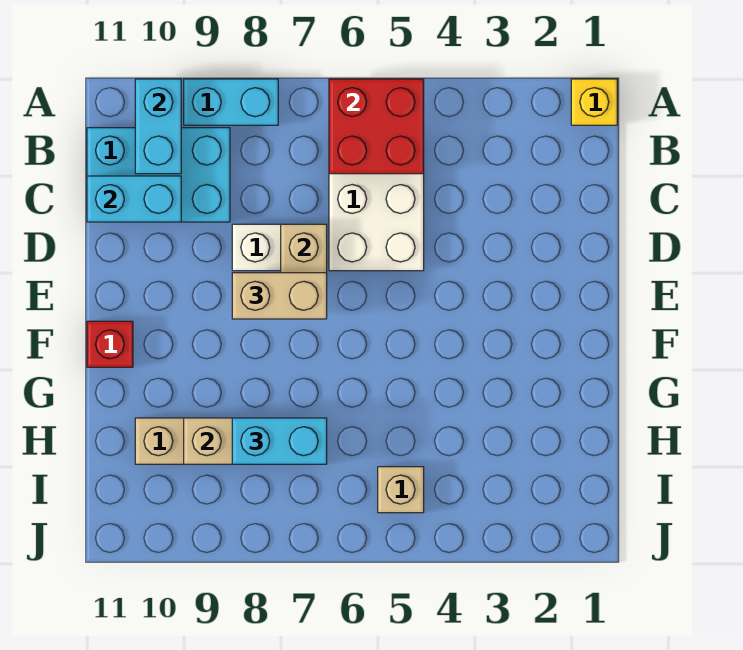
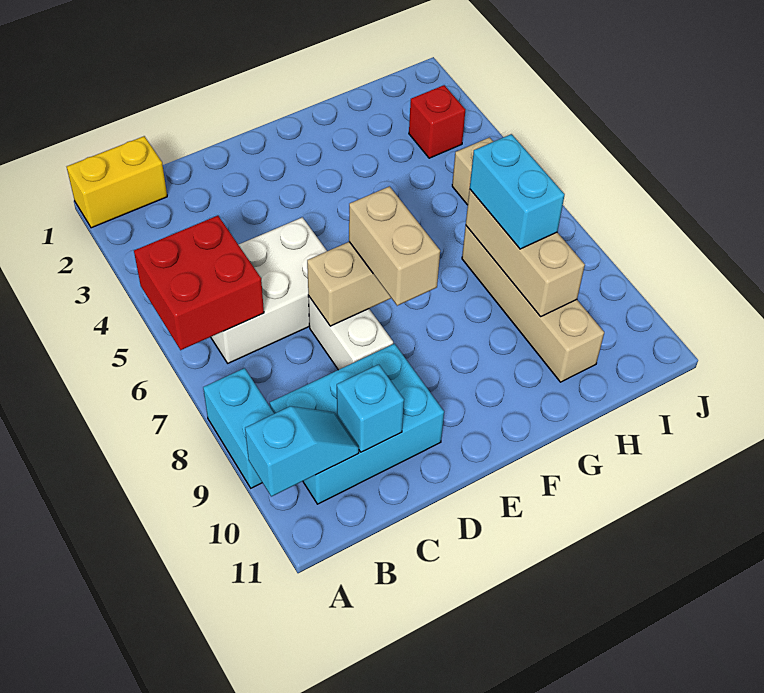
yellow 1x1 brick [571,79,617,125] -> yellow 1x2 brick [67,136,167,228]
cyan 1x2 brick [135,79,181,174] -> cyan 1x2 slope [245,406,359,496]
cyan 2x3 brick [87,128,230,222] -> cyan 2x3 brick turned to [270,344,444,504]
cyan 1x2 brick [87,176,181,222] -> cyan 1x1 brick [337,364,404,452]
red 1x1 brick [87,321,133,367] -> red 1x1 brick moved to [409,85,465,158]

